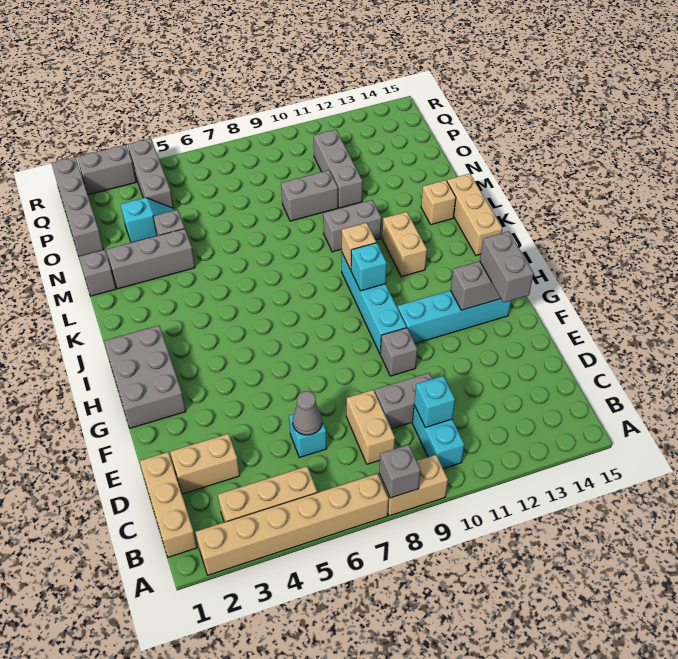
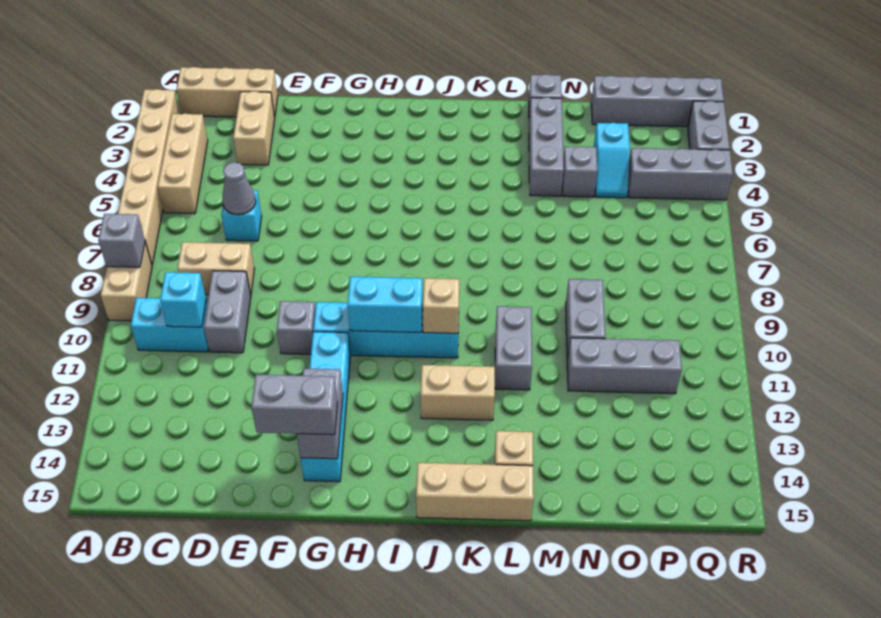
grey 2x3 brick [104,326,186,428] -> none
cyan 1x1 brick [351,243,387,291] -> cyan 1x2 brick [348,277,423,332]

